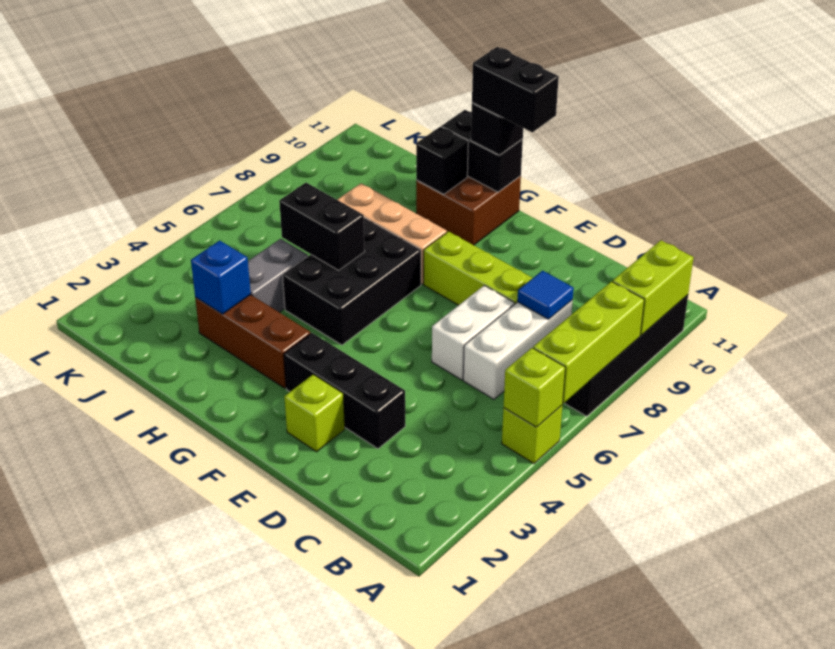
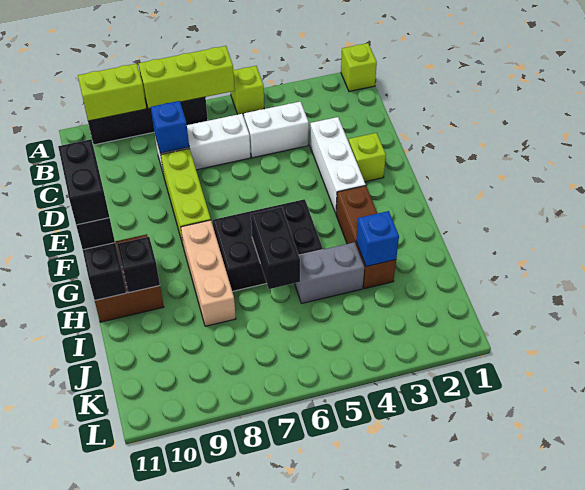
lime 1x1 brick [504,348,566,427] -> lime 1x1 brick moved to [341,43,377,92]
blue 1x1 tile [517,271,574,319] -> blue 1x1 brick [151,101,189,153]
black 1x3 brick [284,333,405,449] -> white 1x3 brick [310,117,366,213]
white 1x2 brick [432,285,515,380] -> white 1x2 brick moved to [244,102,309,158]

